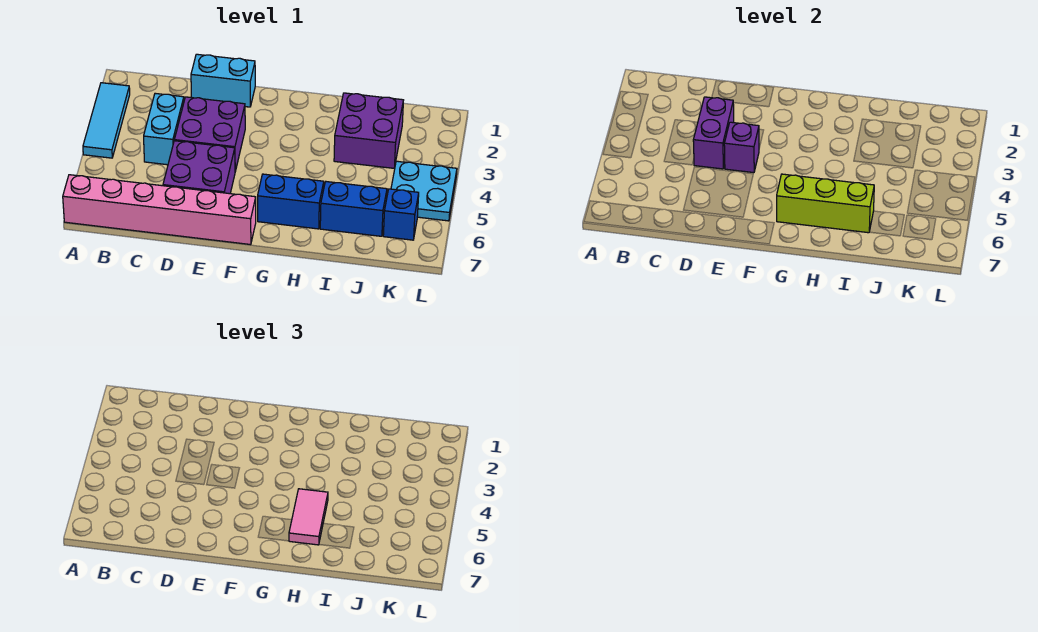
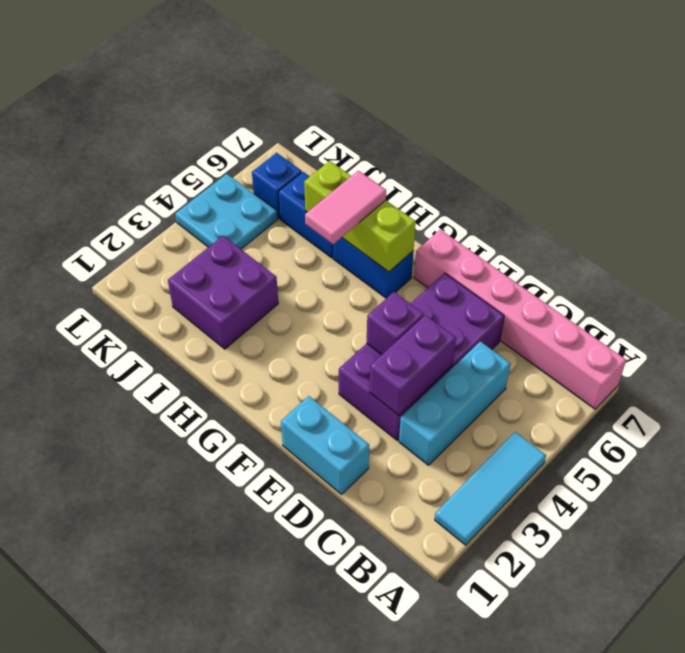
cyan 1x2 brick [144,93,184,165] -> cyan 1x3 brick [399,341,510,465]

